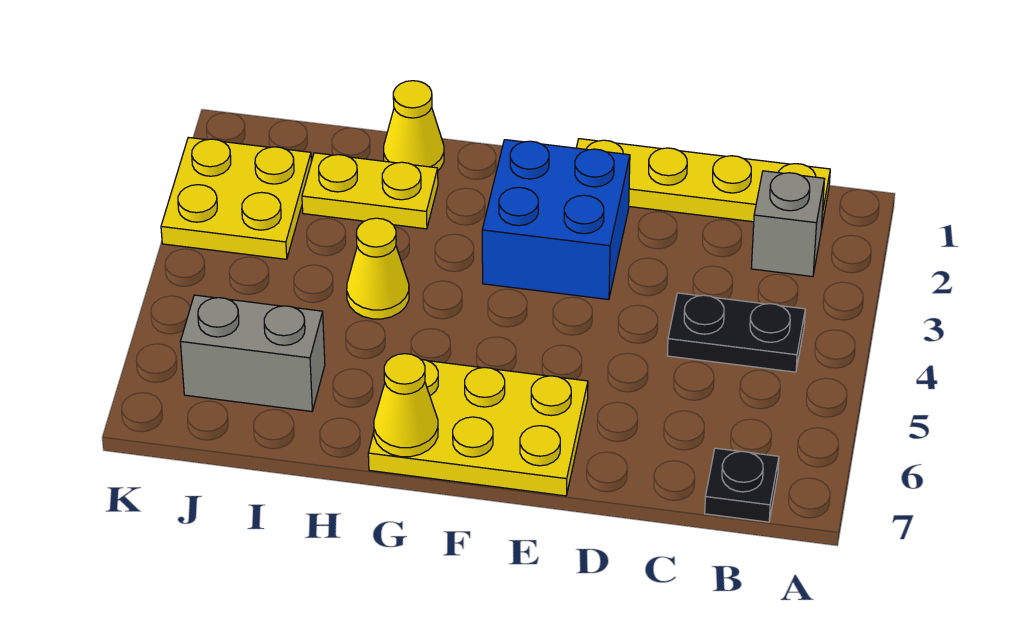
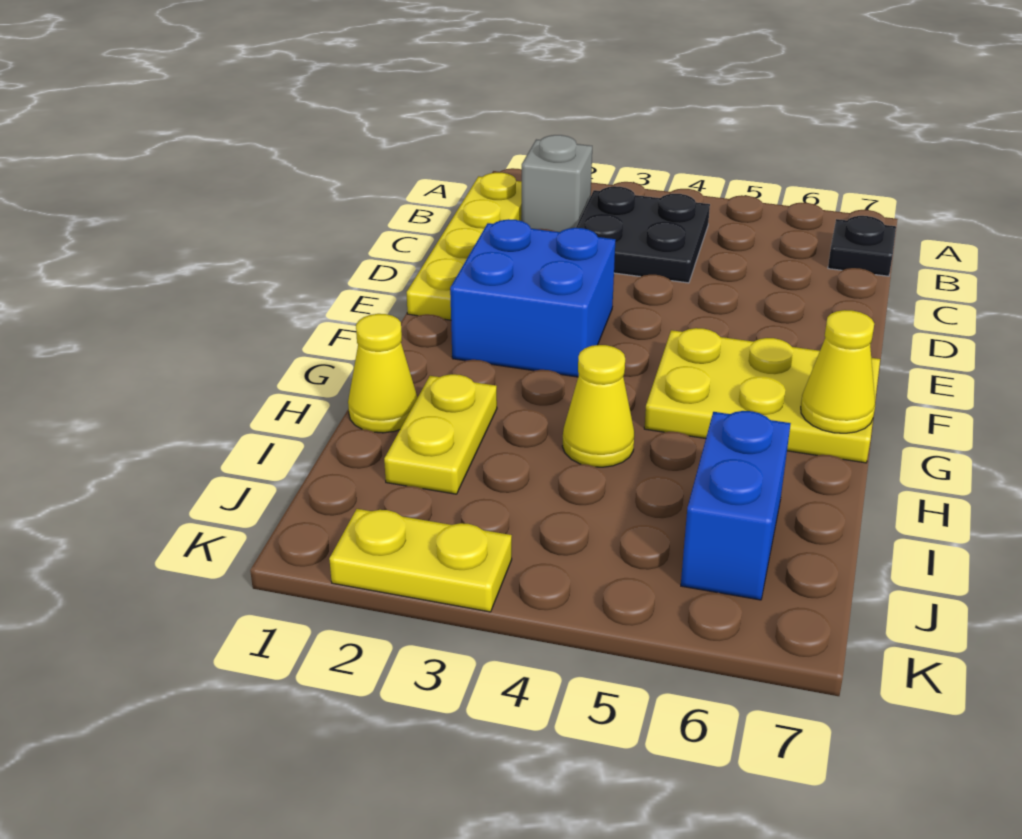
black 1x2 plate [667,293,805,372] -> black 2x2 plate [576,186,710,283]
yellow 2x3 plate [368,359,588,496] -> yellow 2x3 plate turned to [644,328,880,463]
grey 1x2 brick [181,295,325,411] -> blue 1x2 brick [681,411,791,600]
yellow 2x2 plate [161,137,311,259] -> yellow 1x2 plate [329,509,512,612]

